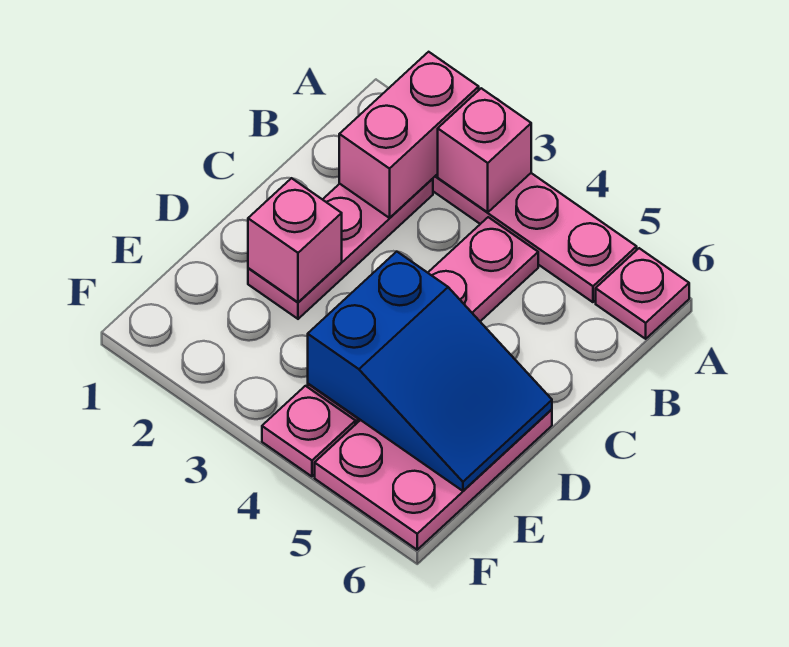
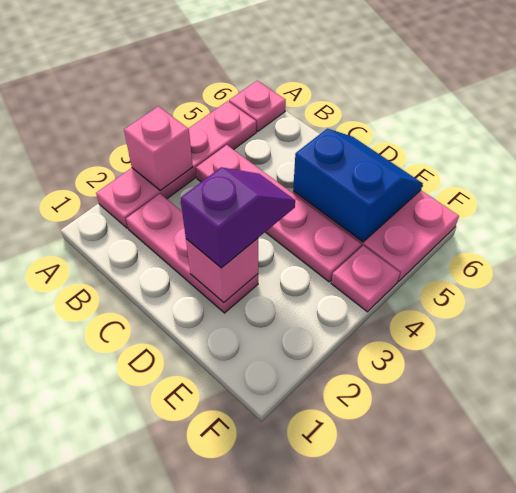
pink 1x2 brick [339,52,479,218] -> none
none -> purple 1x2 slope [180,167,295,268]
blue 2x3 slope [308,252,552,491] -> blue 2x2 slope [293,129,423,242]

